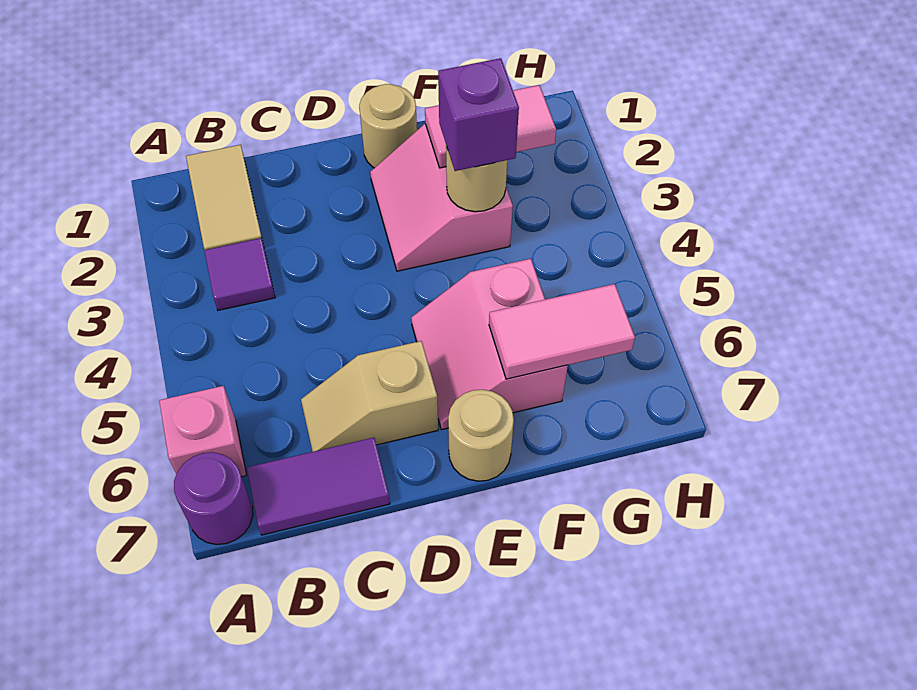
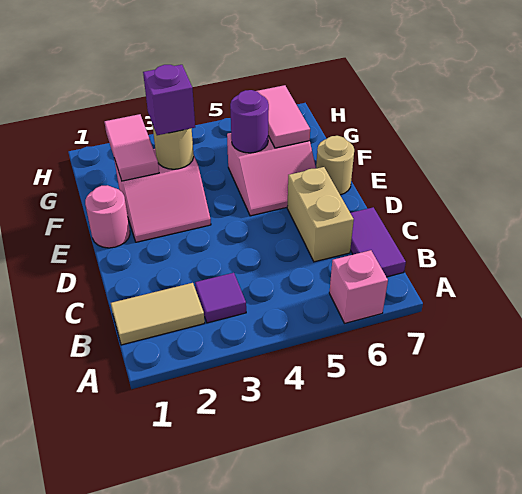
purple 1x1 round brick [174,452,253,545] -> purple 1x1 round brick moved to [230,90,269,153]
tan 1x2 slope [301,341,438,452] -> tan 1x2 brick [287,167,354,262]
tan 1x1 round brick [359,84,417,168] -> pink 1x1 round brick [85,185,130,248]

